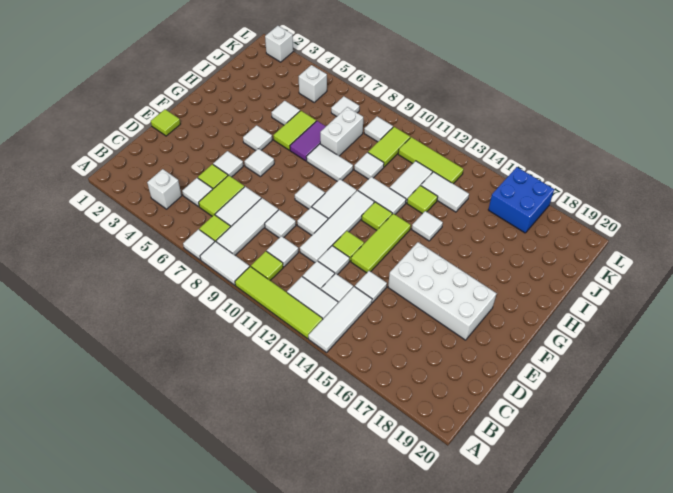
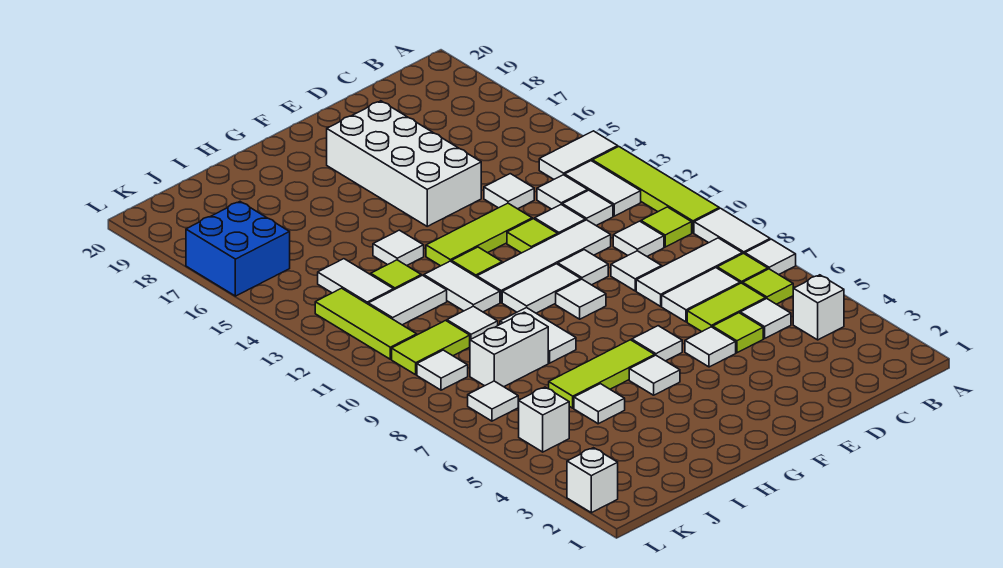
white 1x3 tile [308,286,372,352] -> white 1x2 tile [539,131,618,179]
lime 1x1 tile [151,109,180,136] -> lime 1x1 tile moved to [743,269,793,304]
lime 1x2 tile [273,111,316,150] -> lime 1x3 tile [549,340,655,408]
purple 1x2 tile [290,121,326,161] -> none

